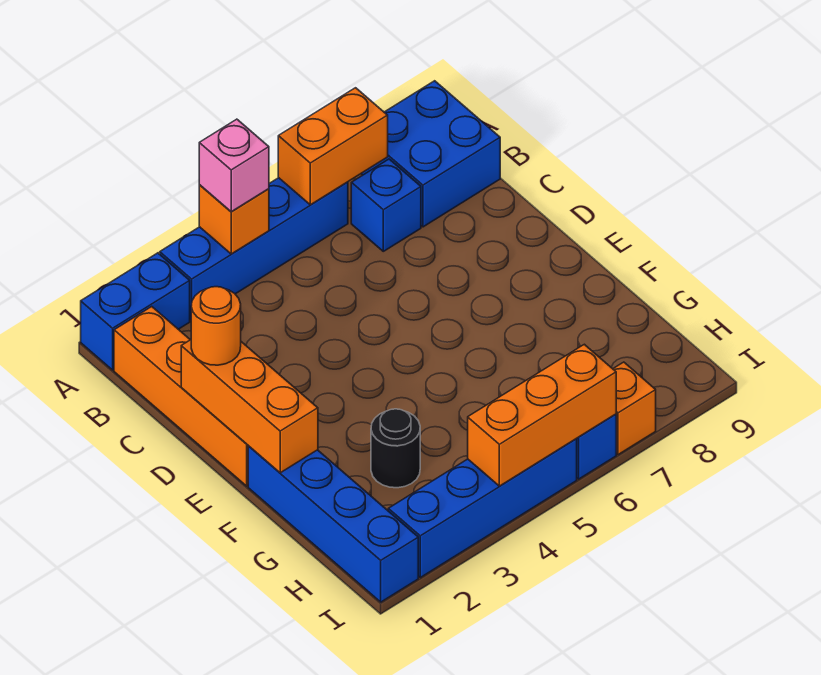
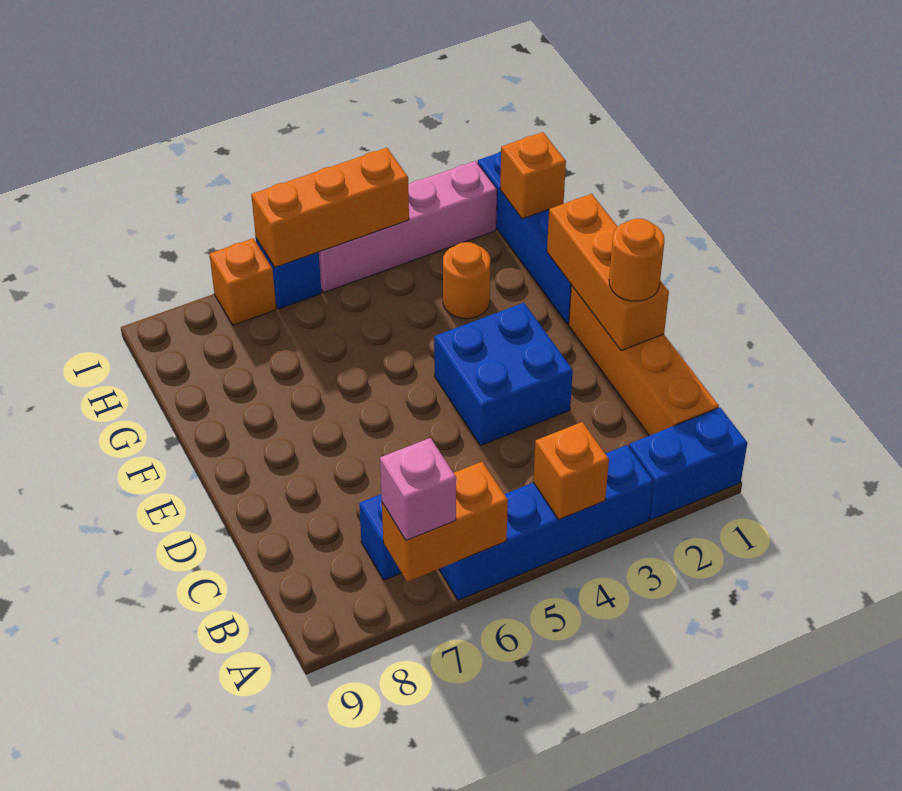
pink 1x1 brick [199,119,269,212] -> pink 1x1 brick moved to [380,438,456,540]
blue 2x2 brick [361,81,500,227] -> blue 2x2 brick moved to [434,303,573,446]
black 1x1 round brick [371,409,420,488] -> orange 1x1 round brick [443,242,490,319]
none -> orange 1x1 brick [500,132,566,219]
blue 1x4 brick [388,439,577,578] -> pink 1x4 brick [319,161,497,292]

